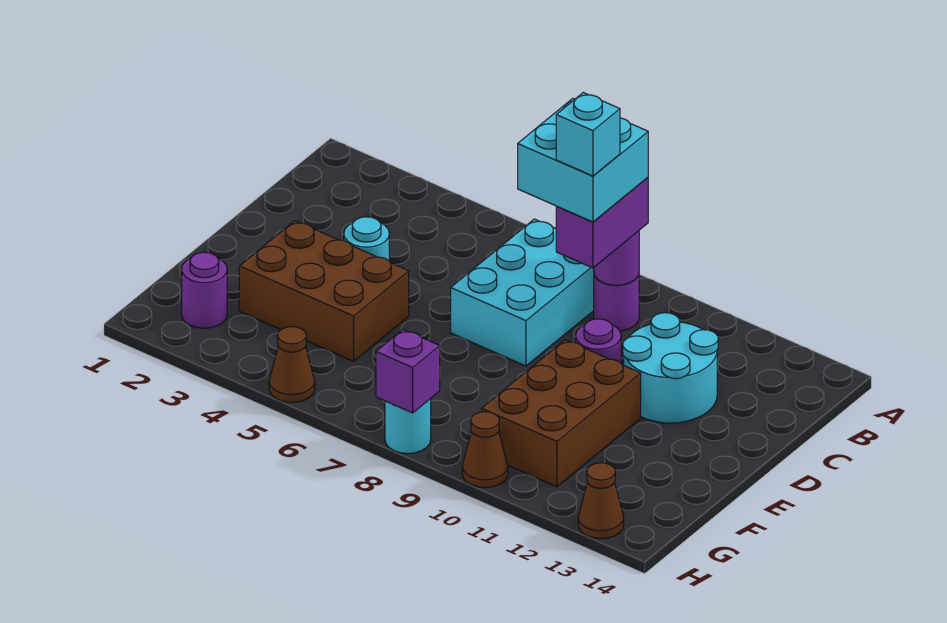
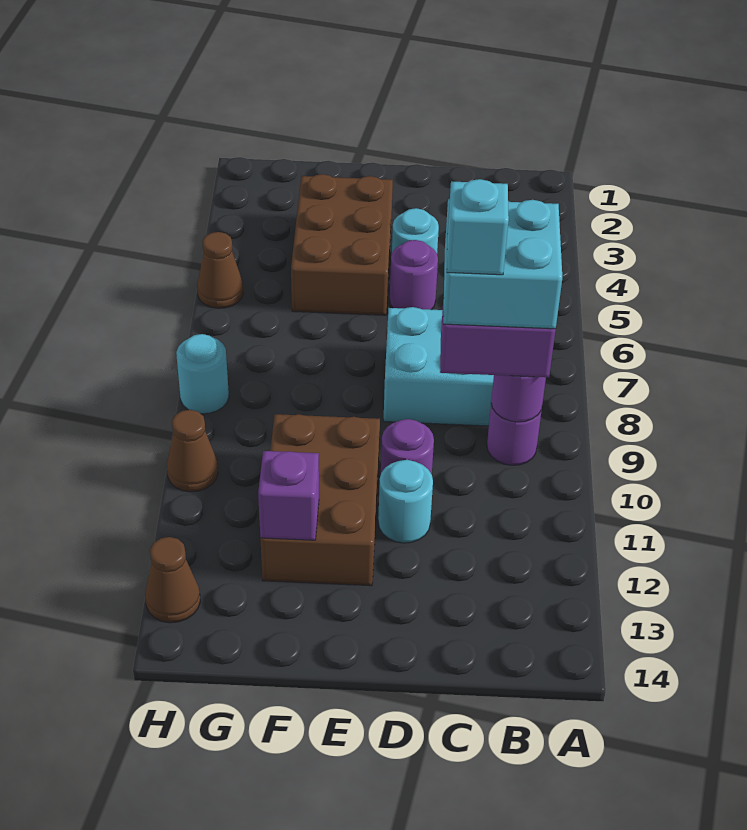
cyan 2x2 round brick [623,313,718,423] -> cyan 1x1 round brick [378,460,433,543]
brown 2x3 brick [482,340,641,487] -> brown 2x3 brick turned to [260,414,380,586]
purple 1x1 round brick [182,252,227,328] -> purple 1x1 round brick moved to [390,240,438,310]
purple 1x1 brick [376,330,440,413] -> purple 1x1 brick moved to [258,451,319,540]

